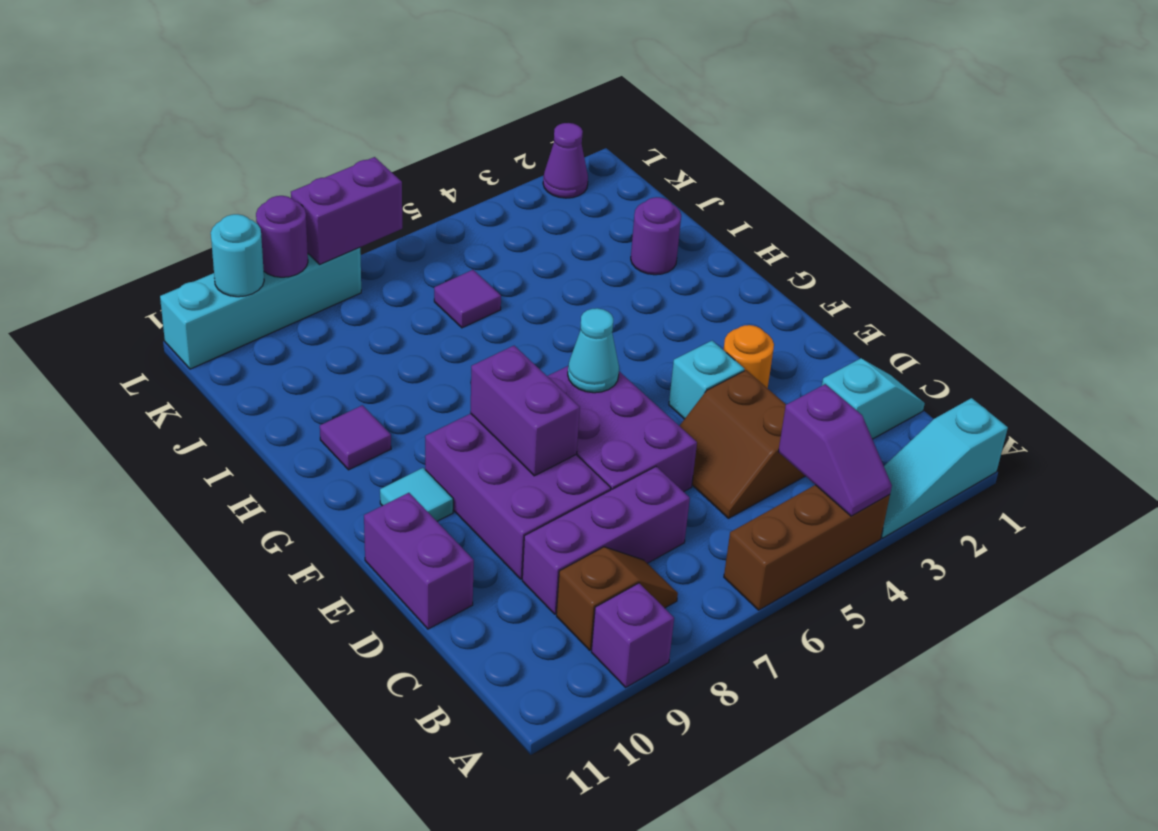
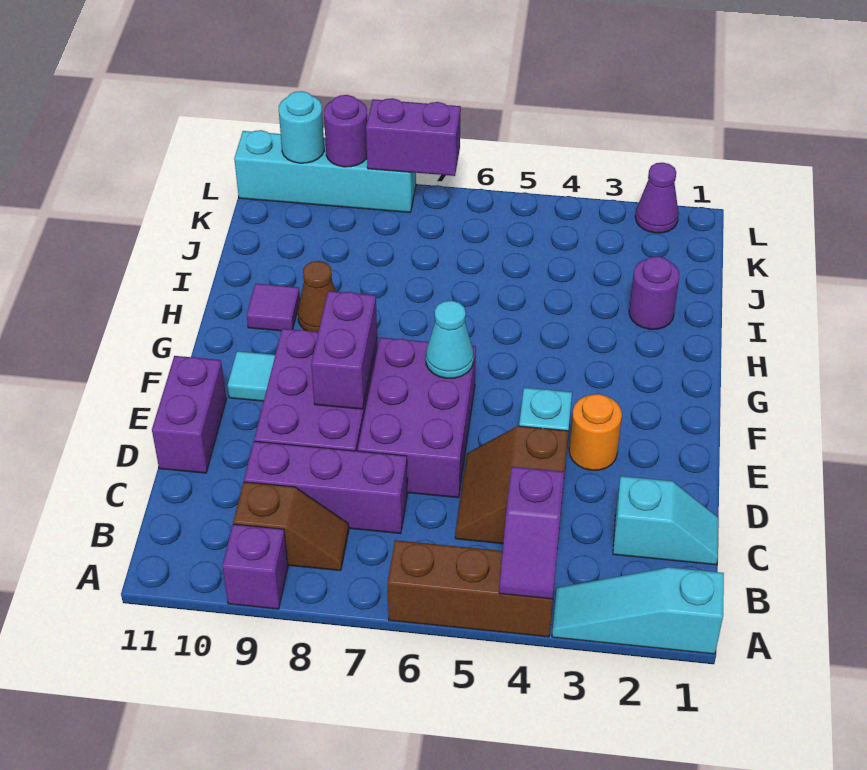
none -> brown 1x1 cone [298,261,336,332]
purple 1x1 tile [434,270,501,328] -> none

